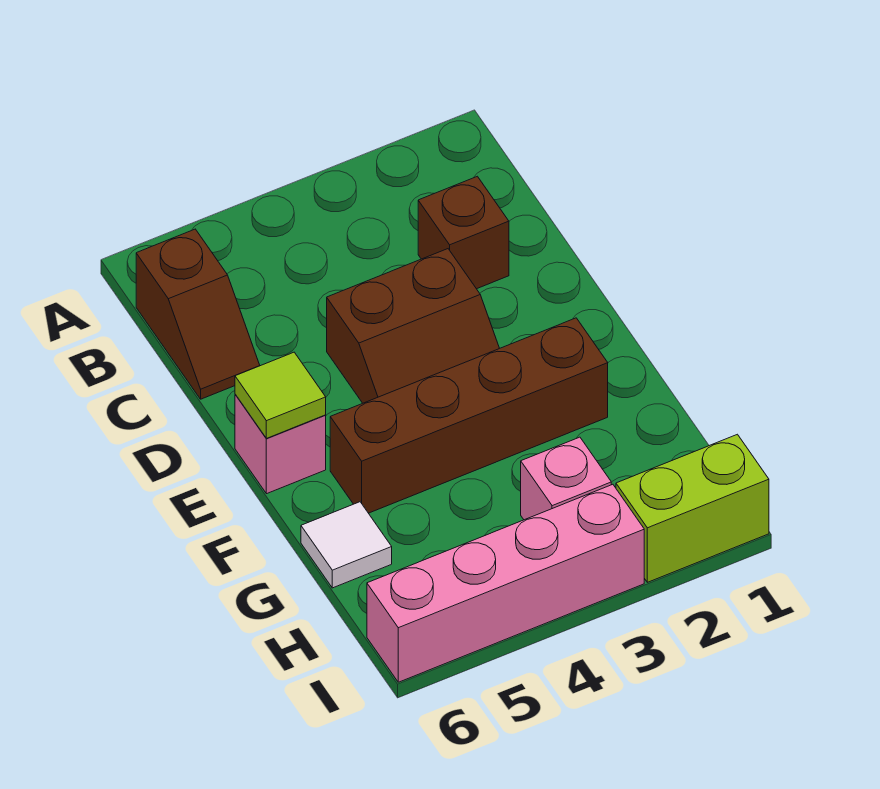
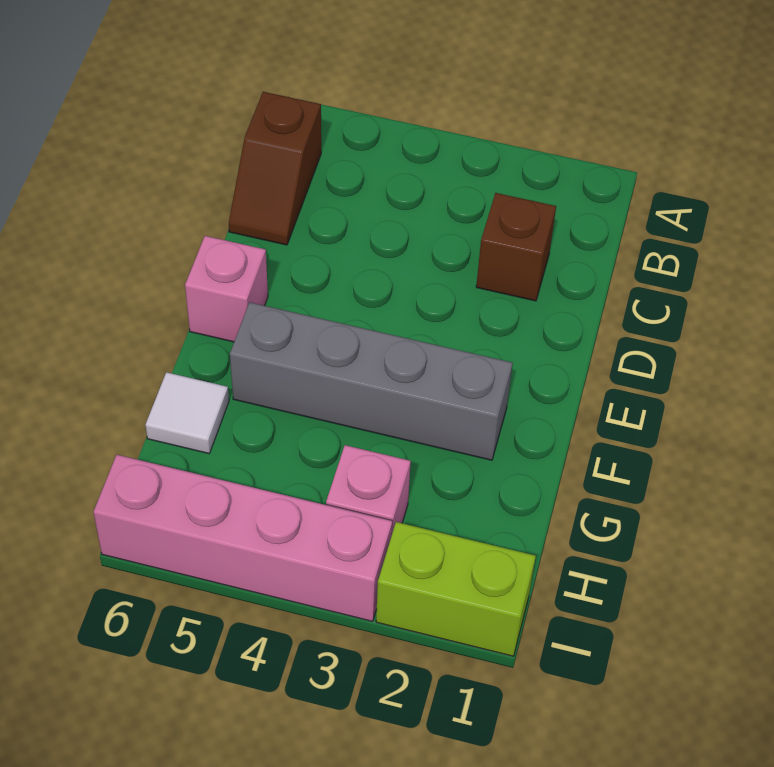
brown 2x2 slope [327,249,499,403] -> none
lime 1x1 tile [235,352,326,438] -> none
brown 1x4 brick [330,318,608,513] -> grey 1x4 brick [230,302,513,460]

